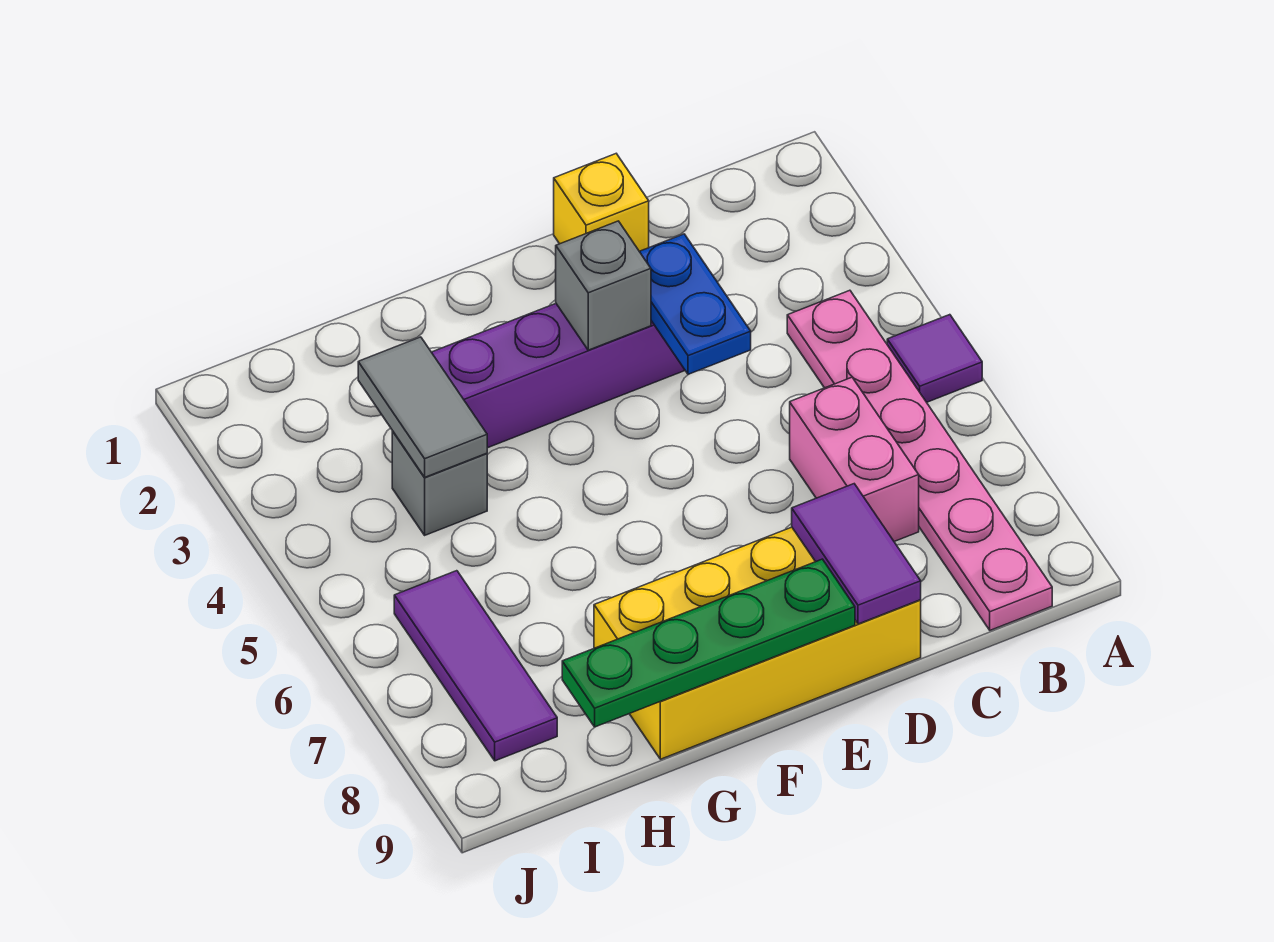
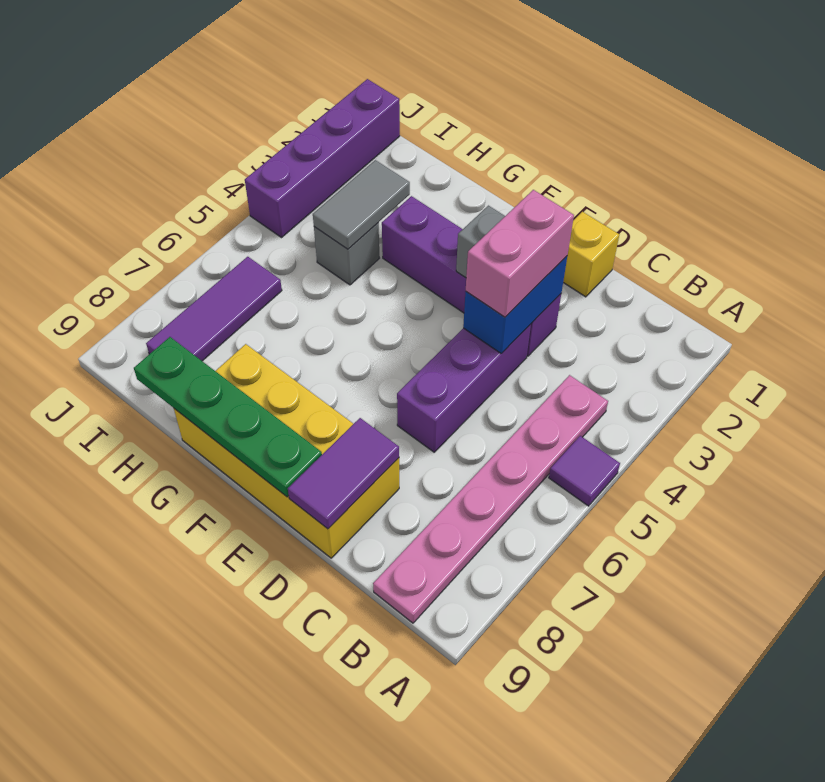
pink 1x2 brick [790,377,919,541] -> pink 1x2 brick moved to [466,190,574,317]
blue 1x2 plate [639,234,751,374] -> blue 1x2 brick [463,256,567,354]
none -> purple 1x3 brick [397,324,531,452]
none -> purple 1x4 brick [245,79,400,237]

